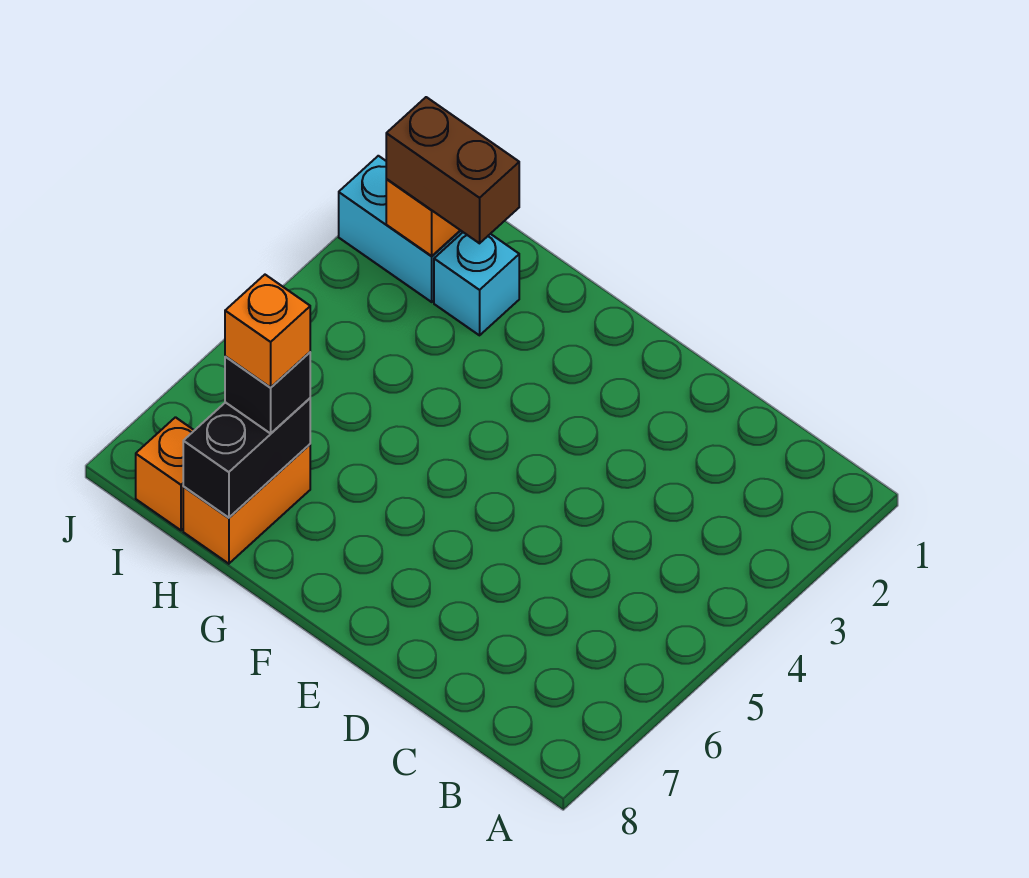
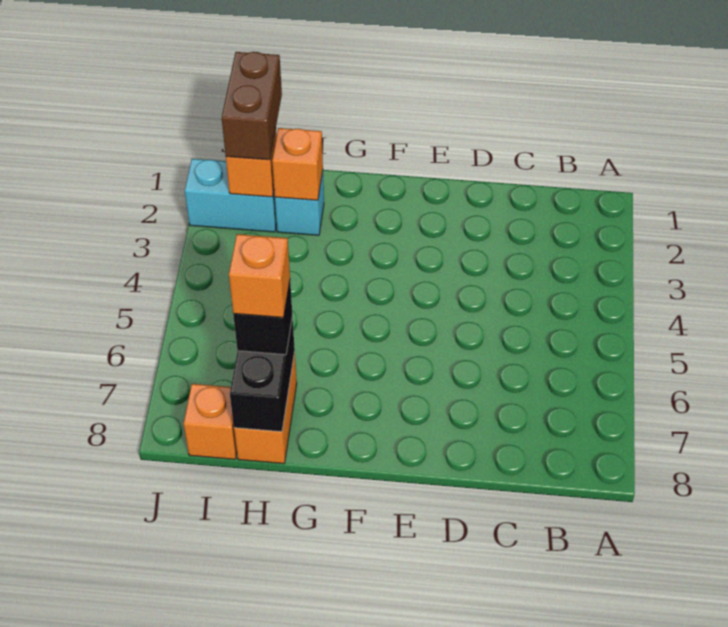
none -> orange 1x1 brick [272,128,323,200]
brown 1x2 brick [386,97,519,243] -> brown 1x2 brick turned to [222,52,282,160]

